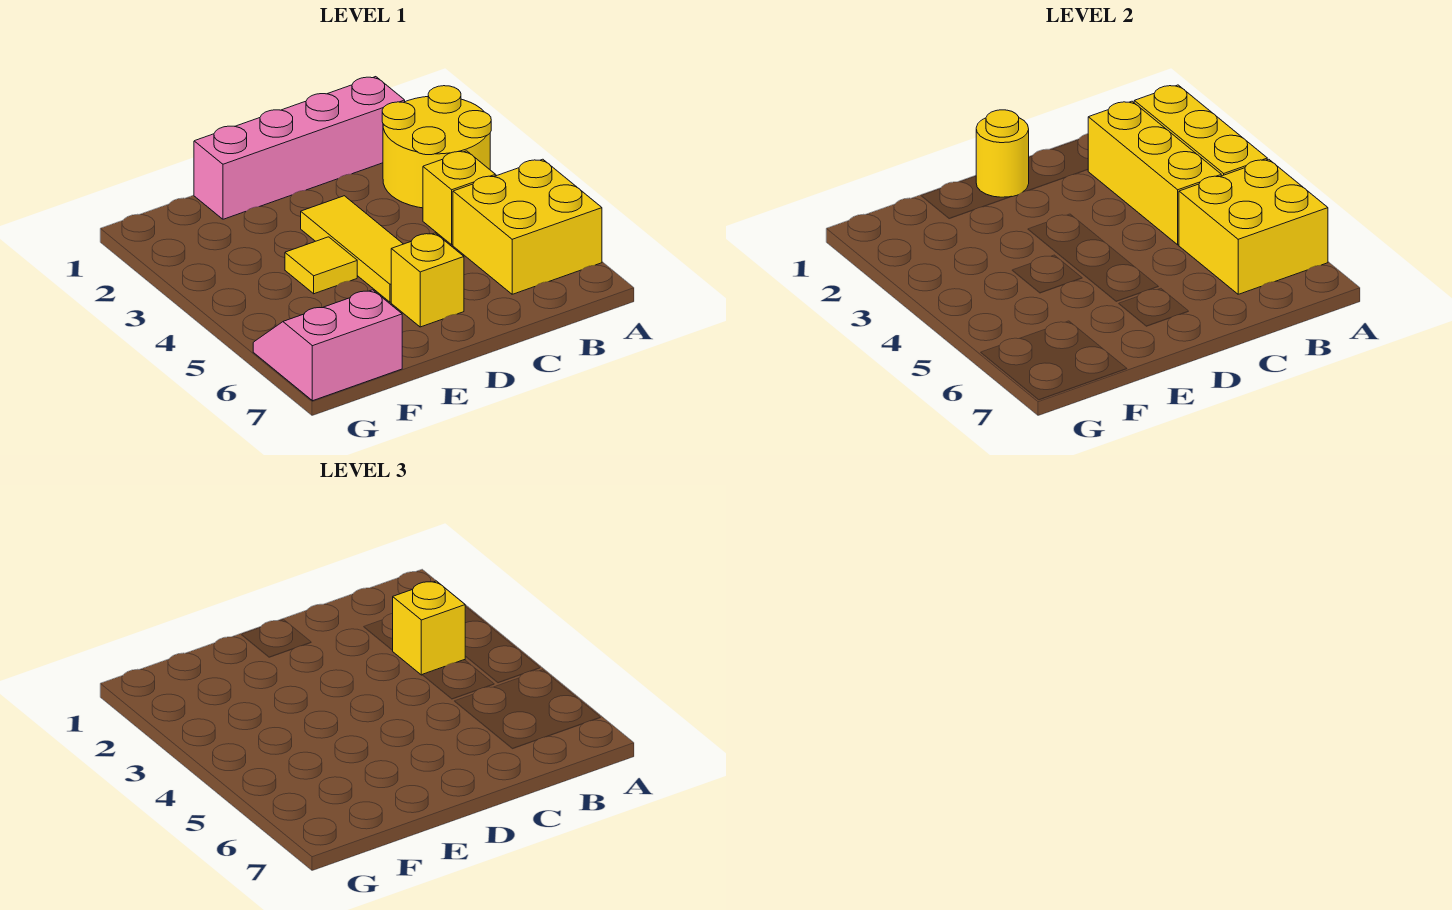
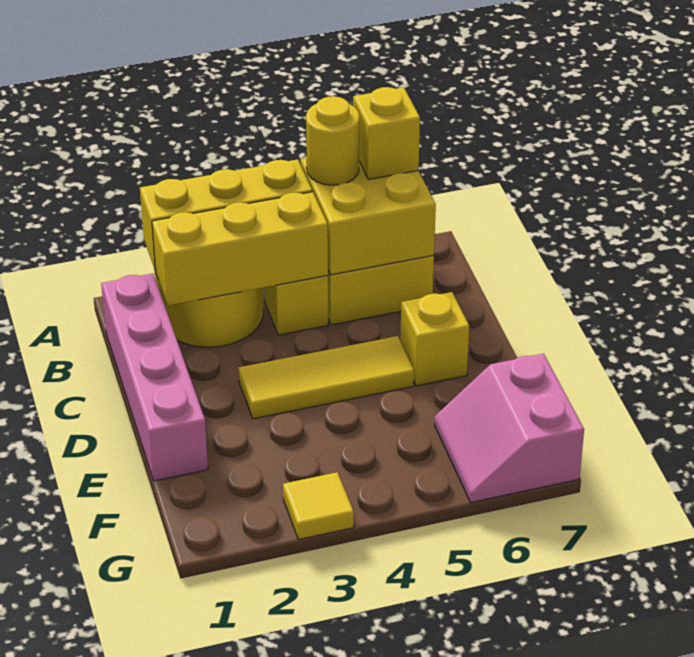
yellow 1x1 brick [392,581,465,675] -> yellow 1x1 brick moved to [353,87,420,180]
yellow 1x1 round brick [976,110,1029,197] -> yellow 1x1 round brick moved to [306,96,360,185]
yellow 1x1 tile [285,237,357,294] -> yellow 1x1 tile moved to [283,472,354,539]

